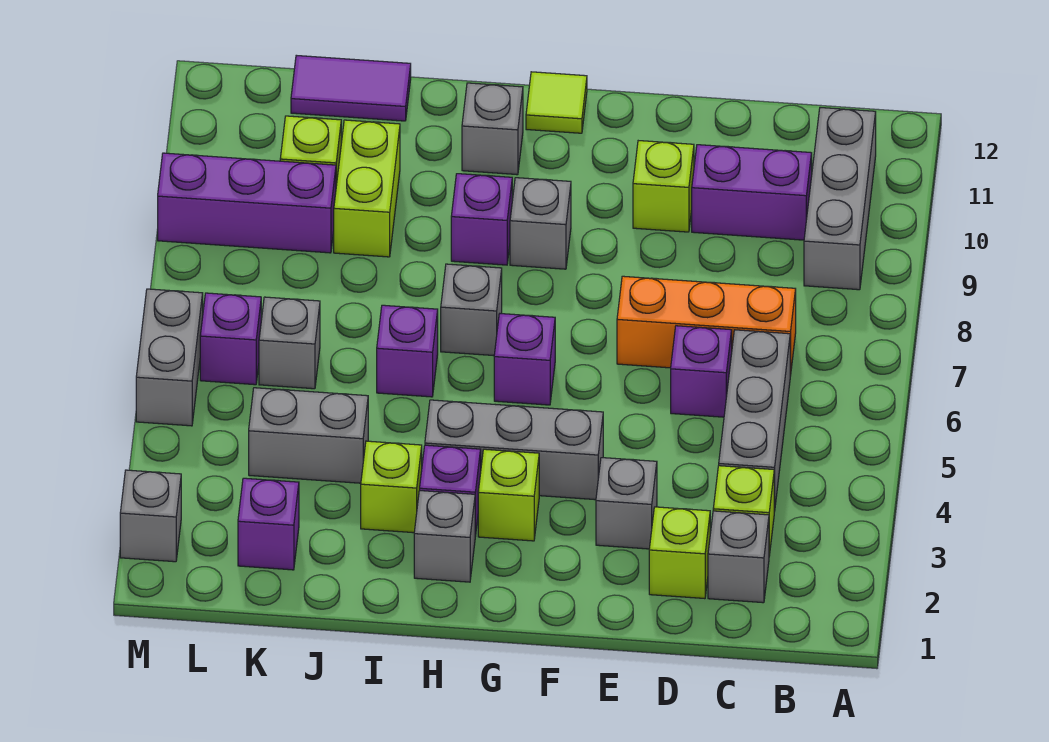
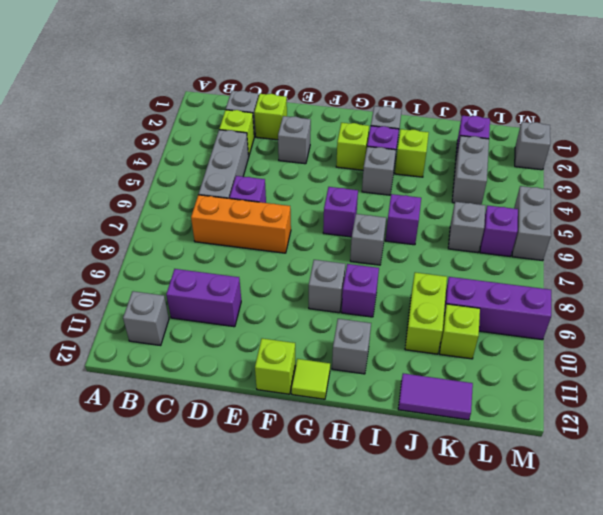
grey 1x3 brick [804,108,876,290] -> grey 1x1 brick [123,291,169,345]
lime 1x1 brick [633,141,694,232] -> lime 1x1 brick moved to [255,338,296,394]
grey 1x3 brick [425,400,603,500] -> grey 1x1 brick [362,146,396,195]
grey 1x2 brick [249,388,368,483] -> grey 1x2 brick turned to [452,136,489,205]

